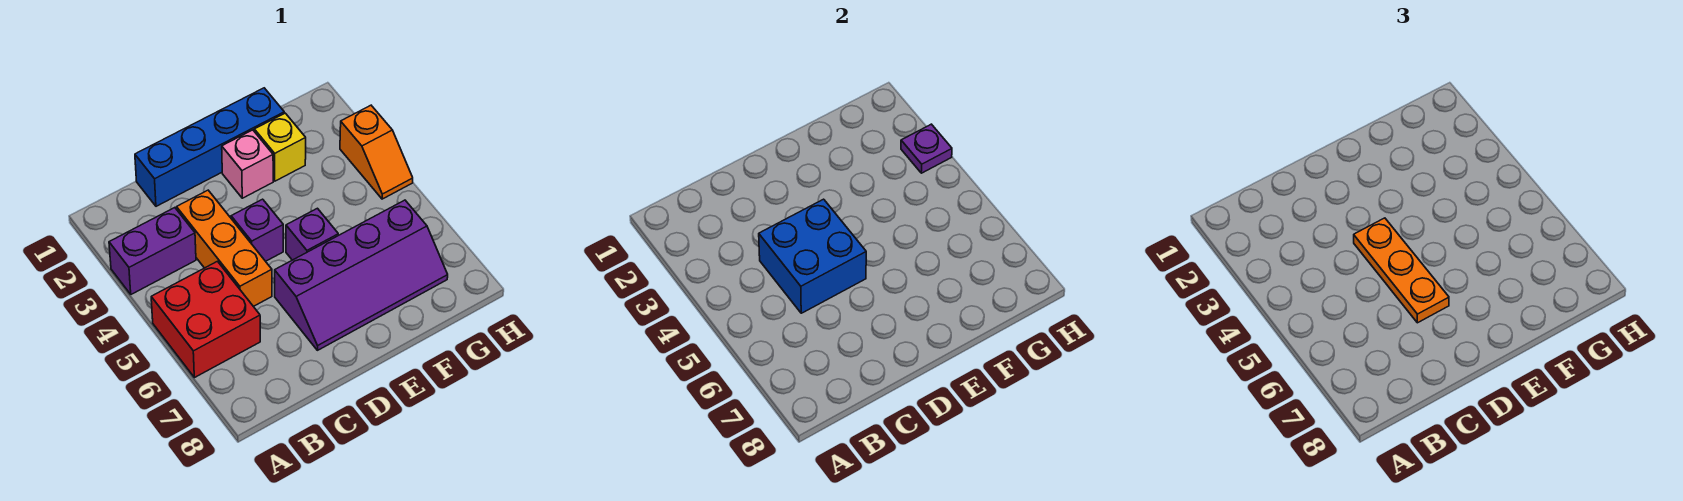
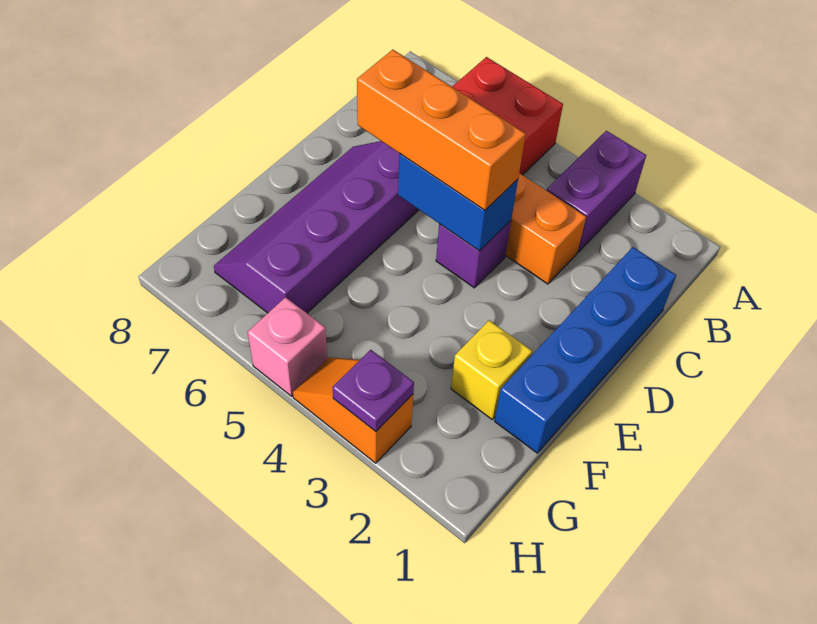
blue 2x2 brick [759,199,866,313] -> blue 1x2 brick [398,153,518,251]
orange 1x3 plate [1354,218,1449,323] -> orange 1x3 brick [357,50,526,210]
pink 1x1 brick [222,130,273,198] -> pink 1x1 brick moved to [248,297,327,396]
purple 1x1 brick [286,208,338,260] -> none

